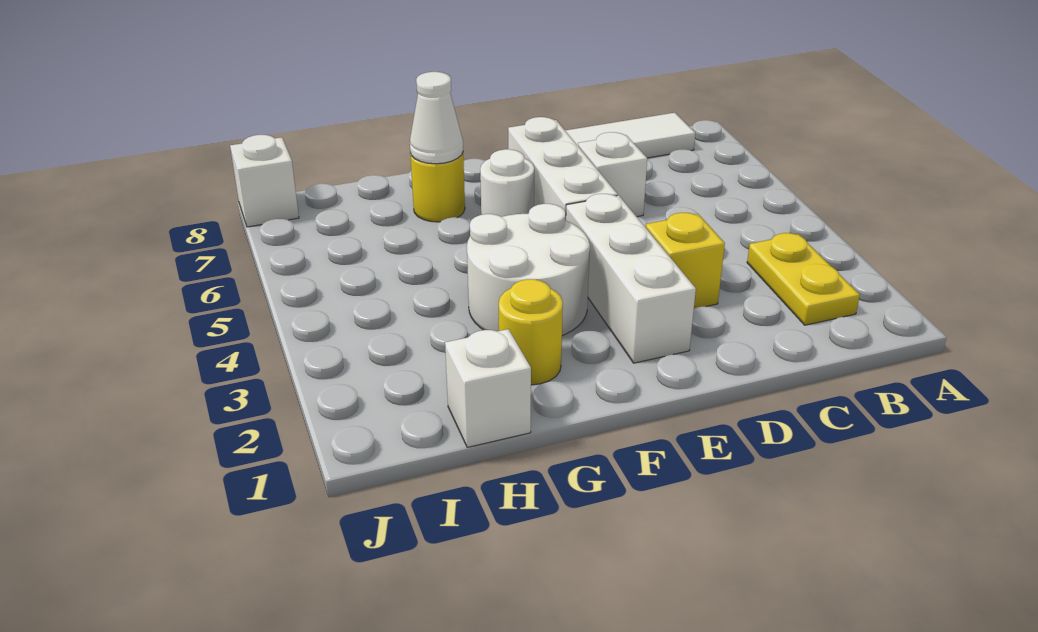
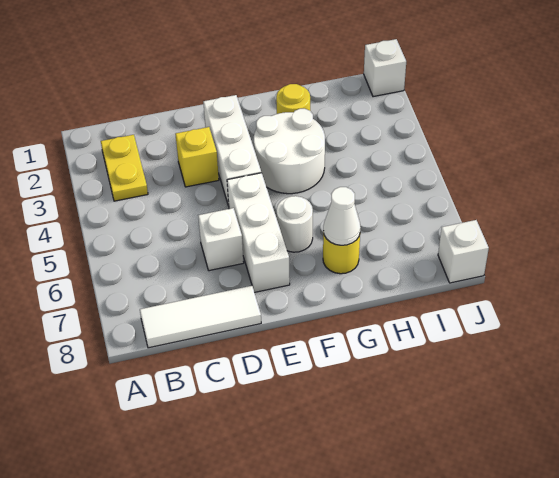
white 1x1 brick [445,329,531,447] -> white 1x1 brick moved to [364,39,406,97]

